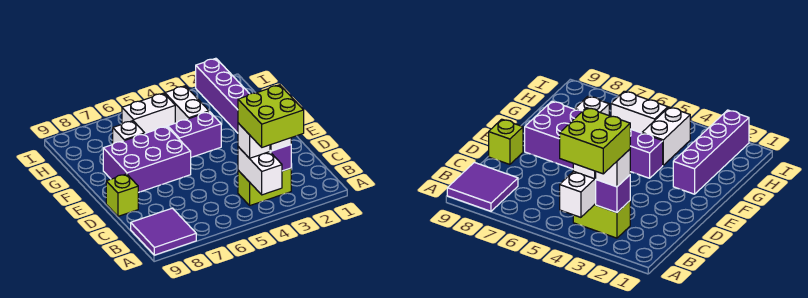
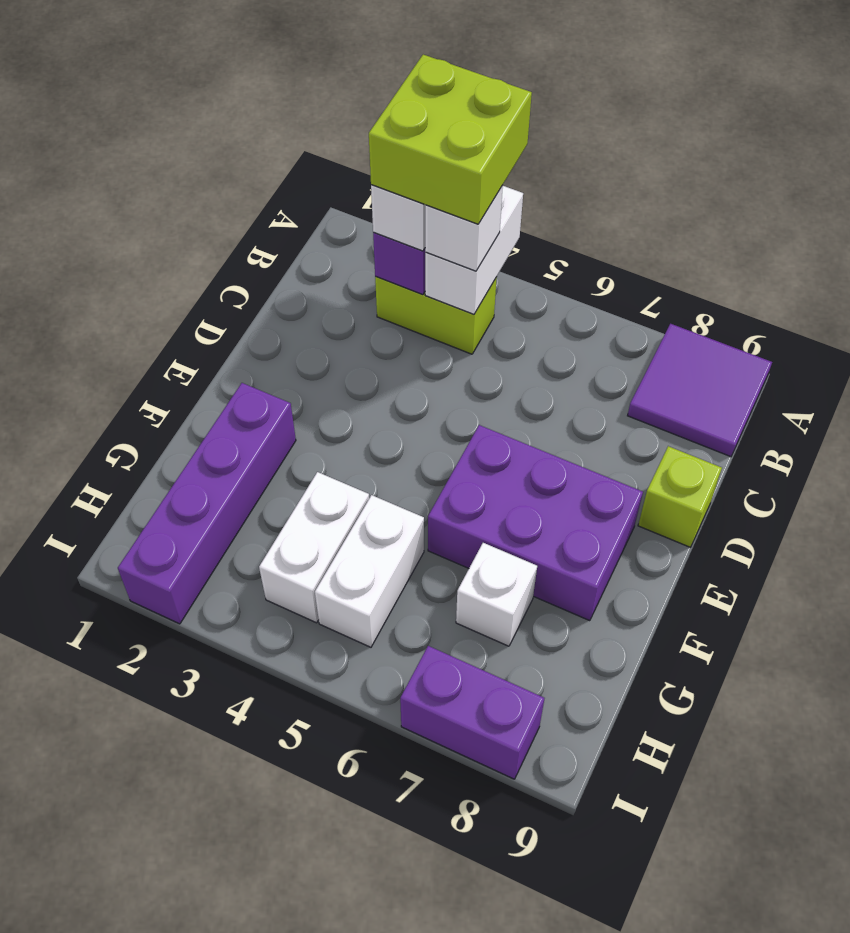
purple 1x2 brick [168,112,221,157] -> purple 1x2 brick moved to [400,646,544,779]
white 1x2 brick [122,93,175,133] -> white 1x2 brick turned to [315,495,424,647]

